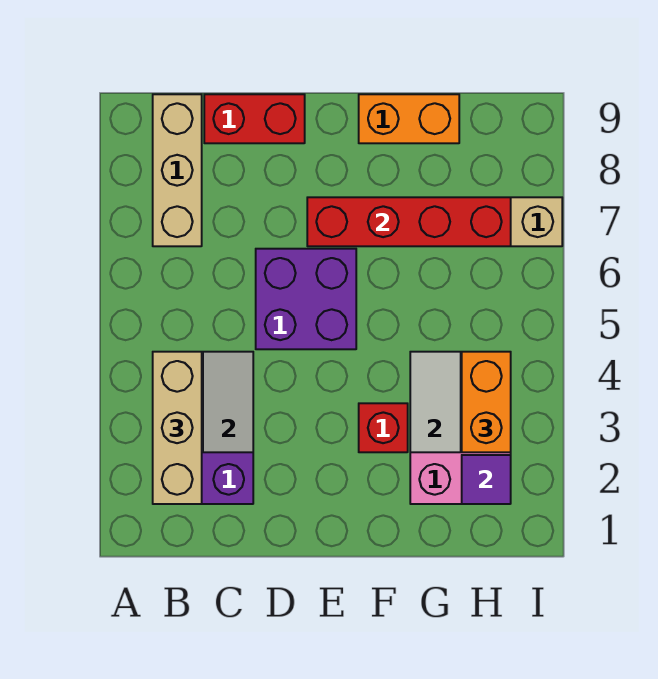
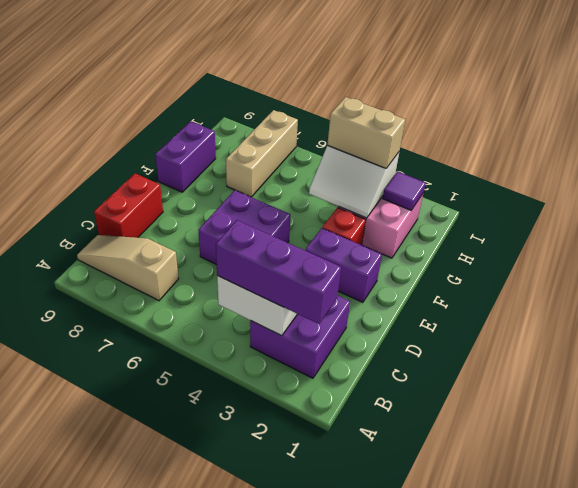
tan 1x3 brick [153,352,202,504] -> purple 1x3 brick [216,220,341,324]
tan 1x3 brick [153,94,202,246] -> tan 1x3 slope [77,235,179,301]
none -> purple 1x2 brick [306,228,382,302]
red 1x4 brick [307,197,511,246] -> none
orange 1x2 brick [359,94,459,143] -> purple 1x2 brick [155,121,216,192]
orange 1x2 brick [462,352,511,452] -> tan 1x2 brick [327,97,405,168]

